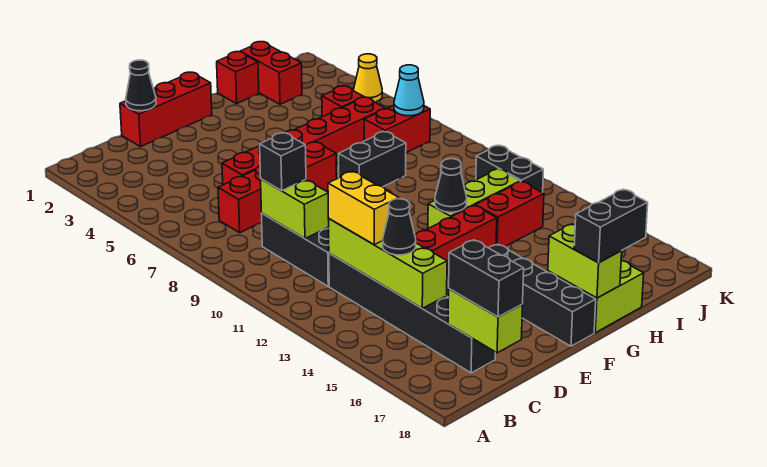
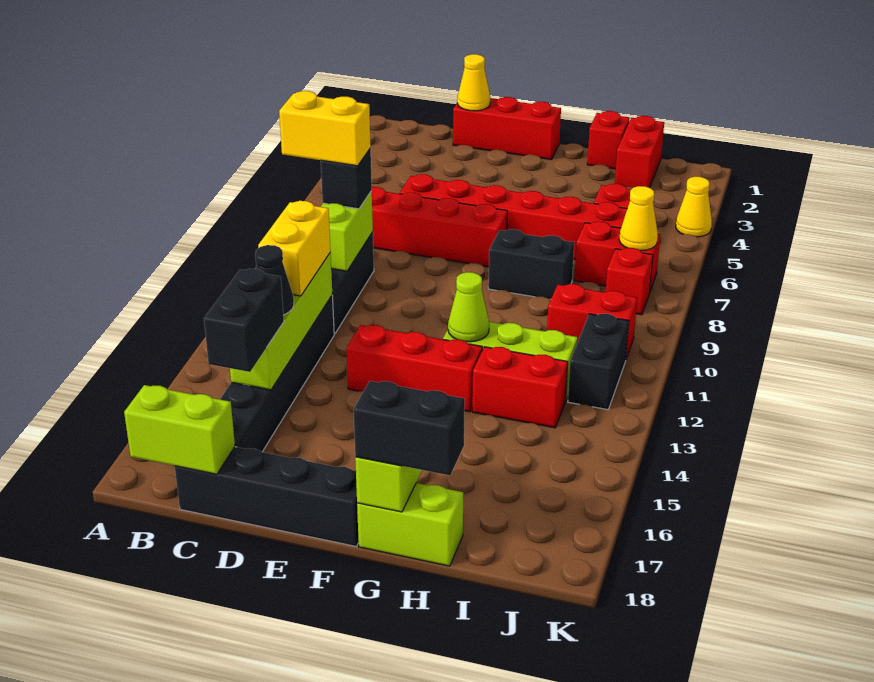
none -> yellow 1x2 brick [279,91,371,166]
lime 1x2 brick [448,289,523,353] -> lime 1x2 brick turned to [124,385,235,474]
black 1x2 brick [449,240,524,317] -> black 1x2 brick moved to [204,269,284,372]
black 1x1 cone [126,60,156,111] -> yellow 1x1 cone [457,54,490,111]
black 1x4 brick [489,244,596,346] -> black 1x4 brick turned to [175,447,359,546]
black 1x1 cone [435,159,467,212] -> lime 1x1 cone [448,272,489,342]
none -> red 1x2 brick [547,284,637,359]
cyan 1x1 cone [394,65,424,116] -> yellow 1x1 cone [619,186,658,251]
none -> red 1x1 brick [606,248,653,315]

